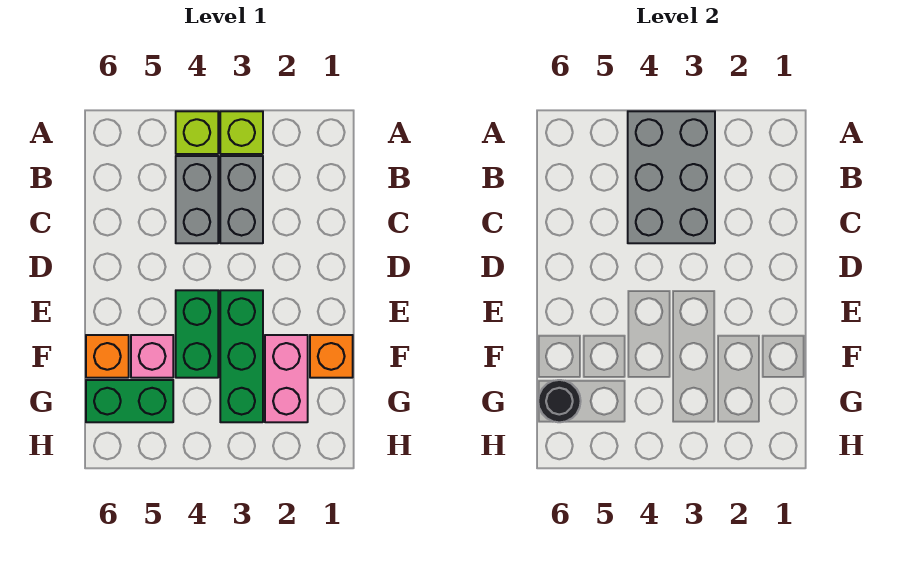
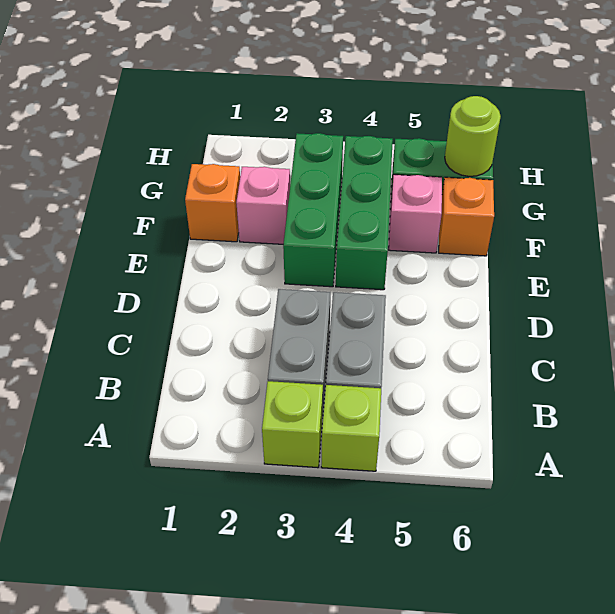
grey 2x3 brick [628,111,715,243] -> none
green 1x2 brick [176,290,218,378] -> green 1x3 brick [336,136,393,290]
pink 1x2 brick [265,335,308,422] -> pink 1x1 brick [236,167,290,244]
black 1x1 round brick [538,380,581,422] -> lime 1x1 round brick [445,96,501,176]

